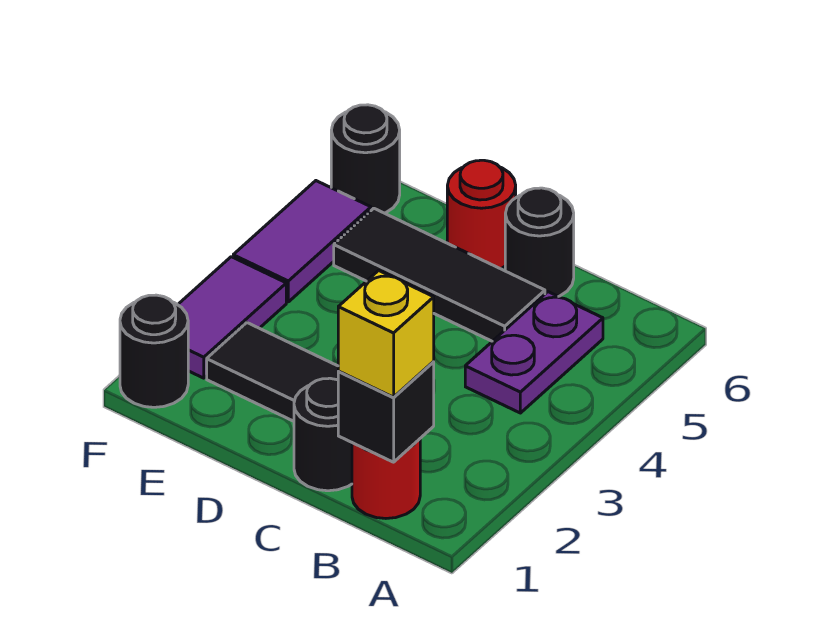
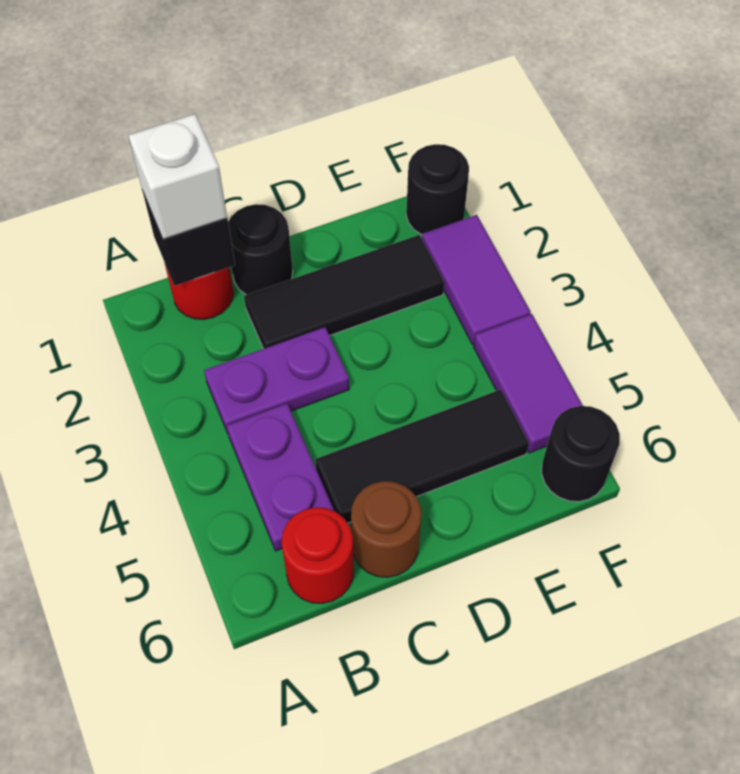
yellow 1x1 brick [338,270,434,397] -> white 1x1 brick [128,114,227,239]
none -> purple 1x2 plate [204,327,349,433]
black 1x1 round brick [505,188,574,297] -> brown 1x1 round brick [351,481,422,577]
red 1x1 round brick [447,160,516,269] -> red 1x1 round brick moved to [282,507,354,604]

